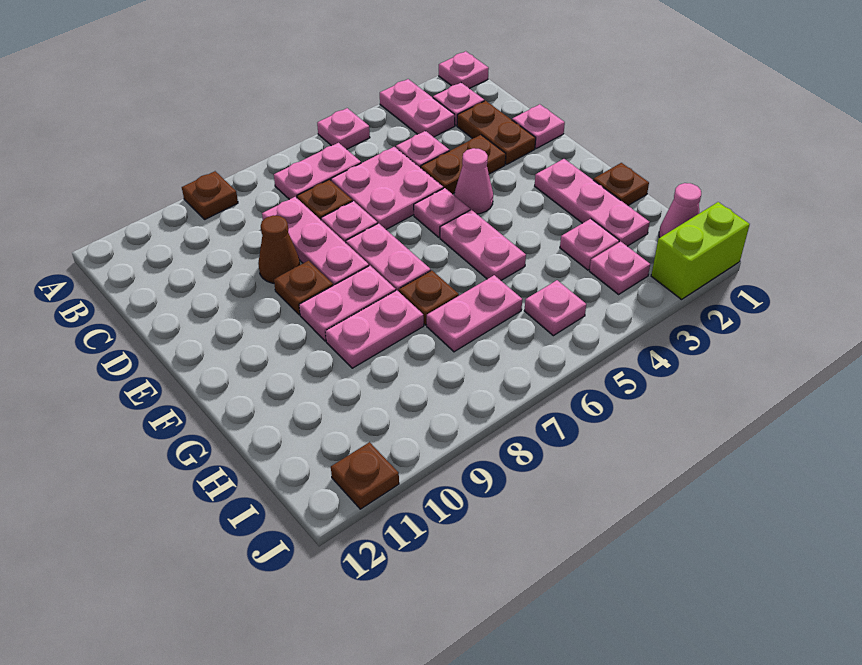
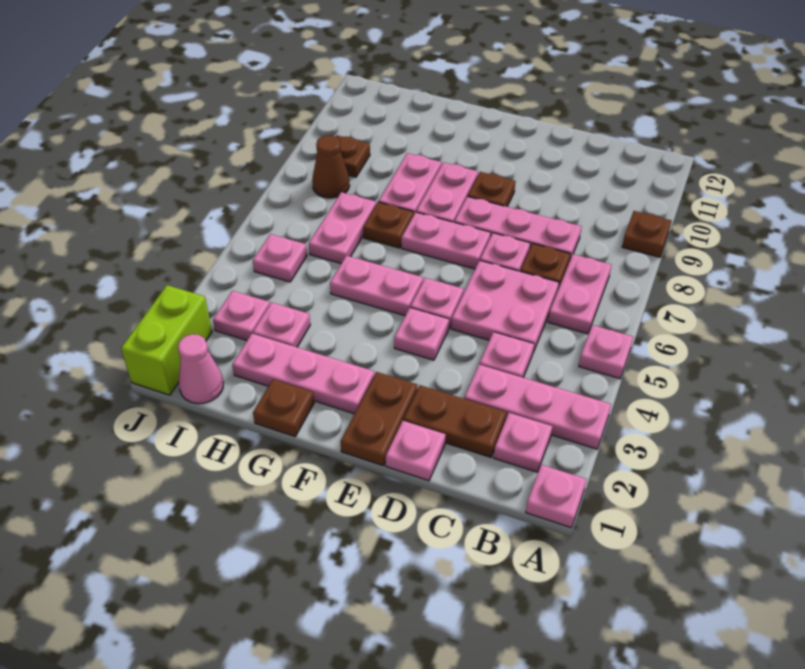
pink 1x2 plate [380,79,455,137] -> pink 1x3 plate [464,365,611,449]
brown 1x2 plate [421,135,506,194] -> brown 1x2 plate moved to [340,372,417,466]
brown 1x1 cone [258,215,300,283] -> brown 1x1 cone moved to [312,135,350,198]
pink 1x1 cone [454,148,493,214] -> pink 1x1 plate [394,308,449,360]
brown 1x1 plate [331,442,399,509] -> brown 1x1 plate moved to [336,135,370,177]

